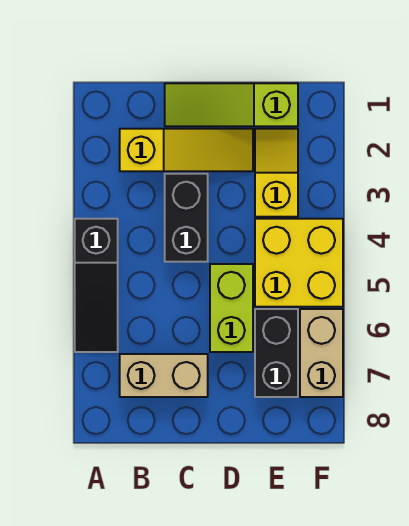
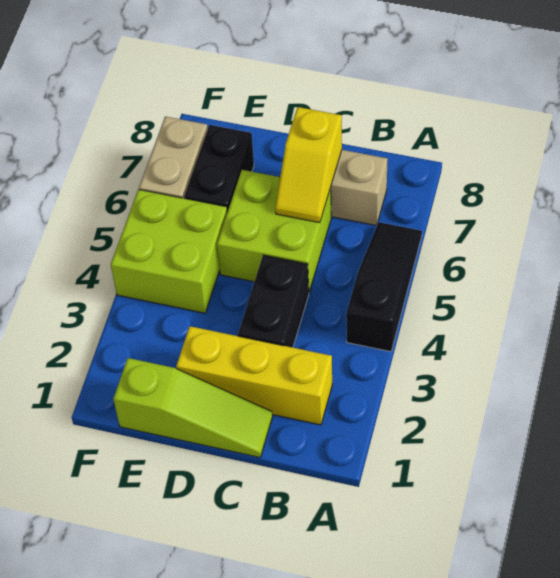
yellow 1x3 slope [120,129,253,171] -> yellow 1x3 brick [176,326,332,425]
lime 1x2 brick [210,264,253,352] -> lime 2x2 brick [217,170,331,292]
yellow 1x2 slope [255,129,298,217] -> yellow 1x2 slope moved to [275,107,342,223]
yellow 2x2 brick [255,219,343,307] -> lime 2x2 brick [111,189,227,313]

